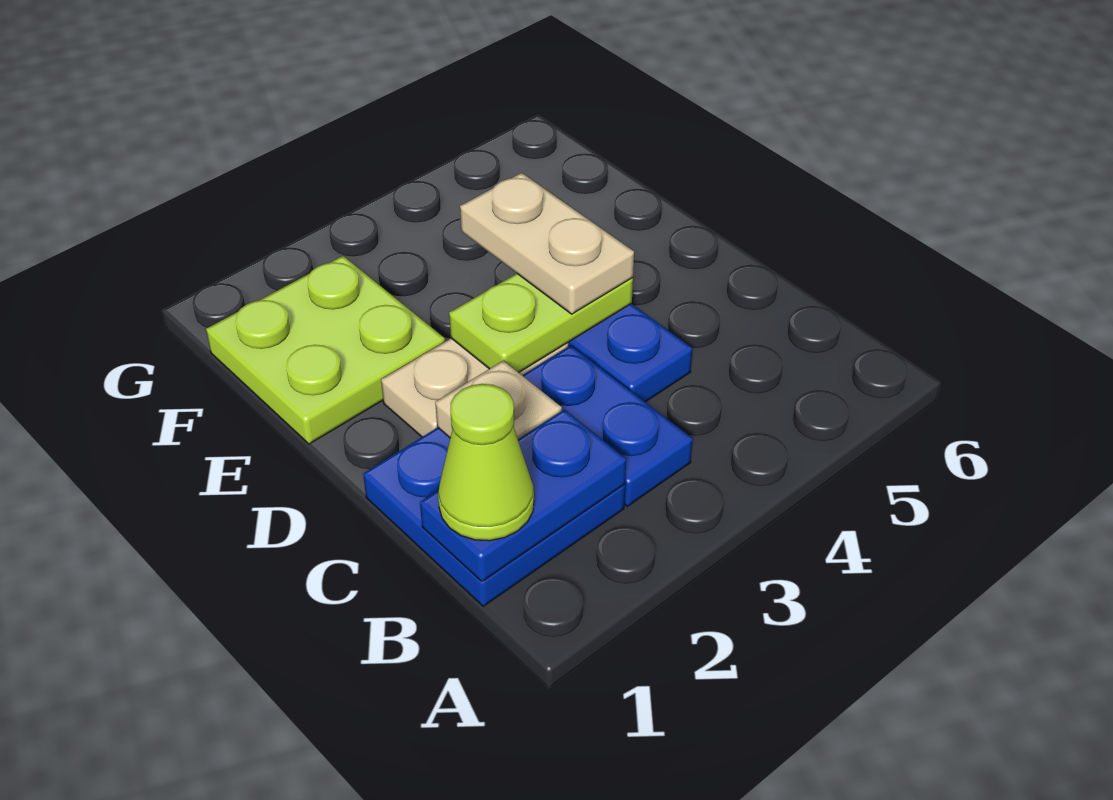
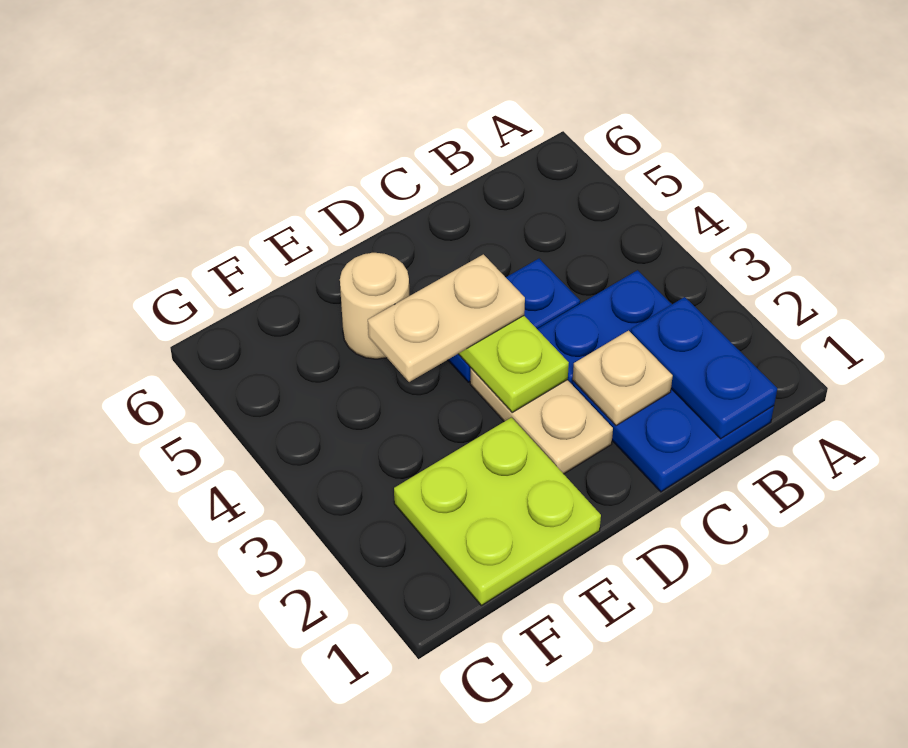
lime 1x1 cone [438,384,534,541] -> none
none -> tan 1x1 round brick [340,253,409,359]

